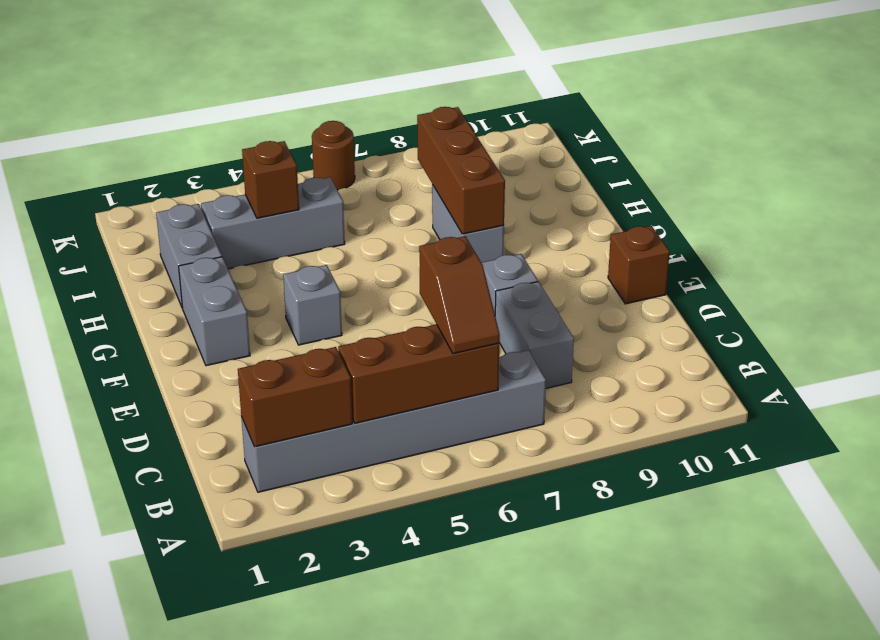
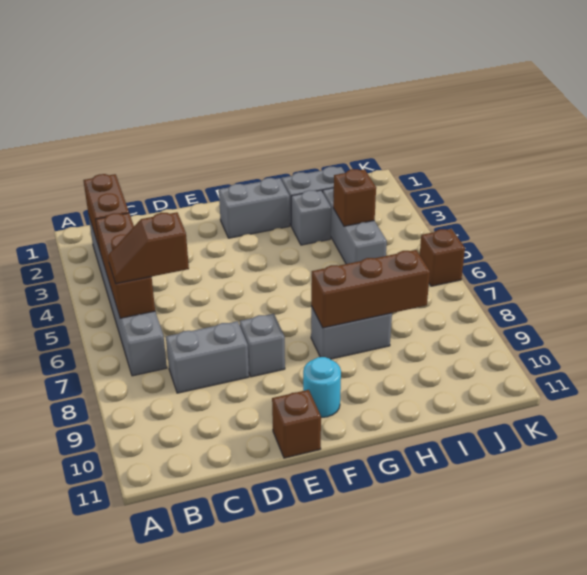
grey 1x1 brick [283,265,342,345] -> grey 1x1 brick moved to [291,190,331,245]
none -> cyan 1x1 round brick [303,357,341,417]
brown 1x1 round brick [312,121,355,190] -> brown 1x1 brick [420,229,465,286]

